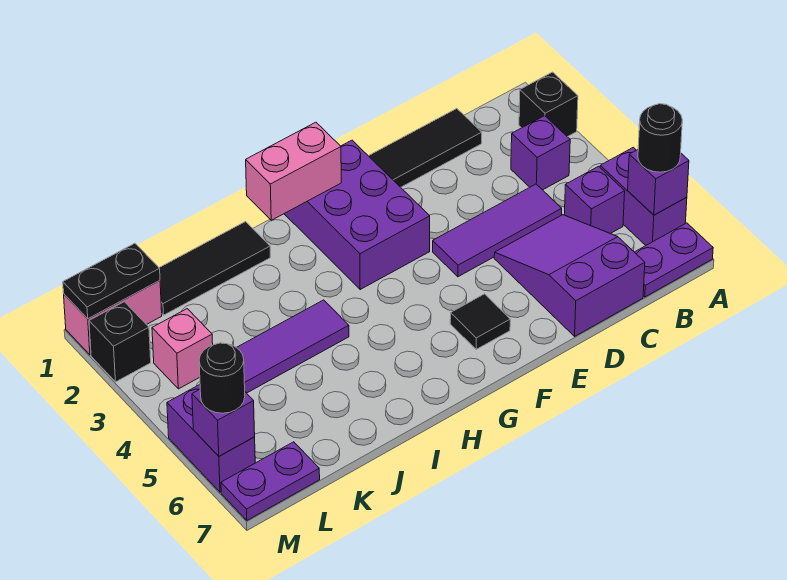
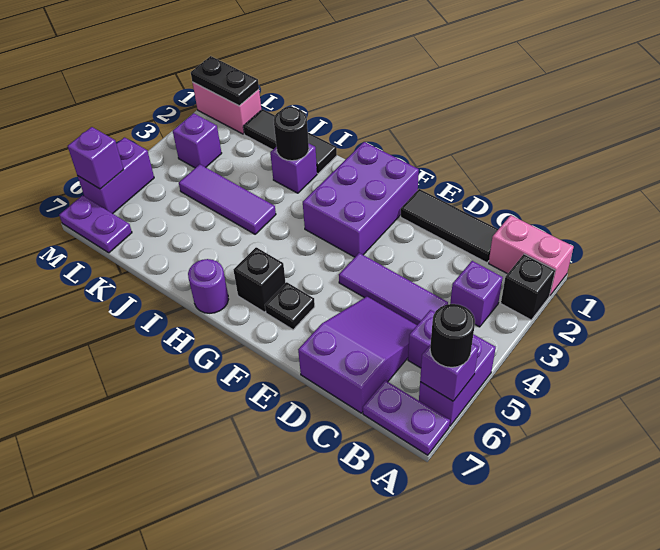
black 1x1 tile [450,294,510,349] -> black 1x1 plate [265,282,315,330]
pink 1x2 brick [246,122,341,220] -> pink 1x2 brick moved to [489,215,574,296]
none -> purple 1x1 round brick [188,259,229,313]
none -> purple 1x1 brick [270,144,317,193]
pink 1x1 brick [152,309,213,389] -> purple 1x1 brick [173,113,222,168]
black 1x1 brick [89,302,151,382] -> black 1x1 brick moved to [234,247,286,312]
black 1x1 round brick [199,343,245,413] -> black 1x1 round brick moved to [274,107,309,161]

